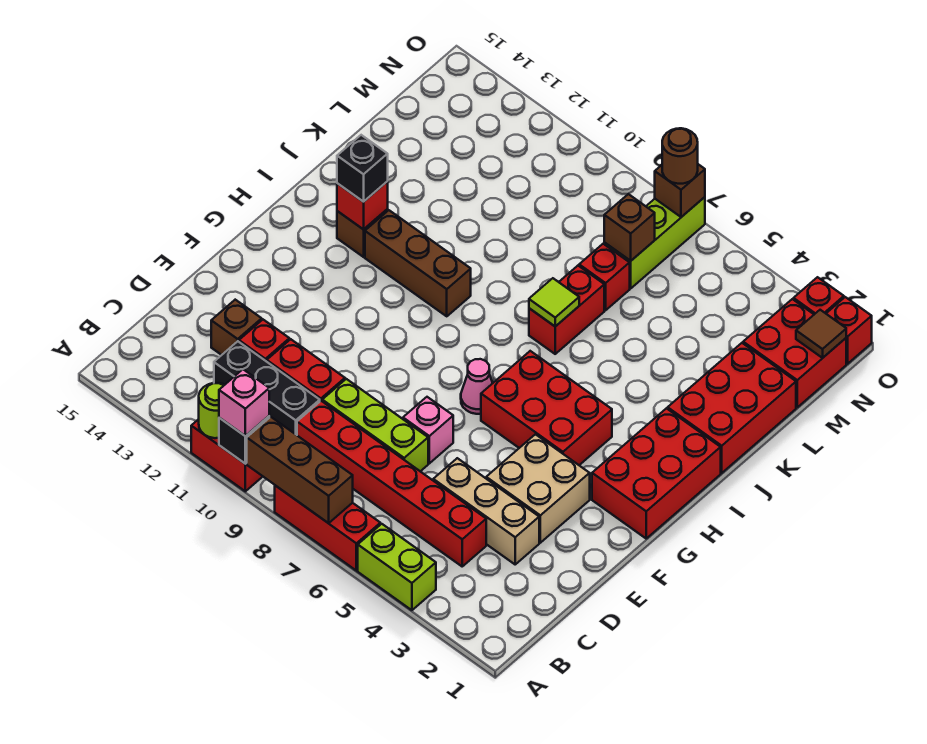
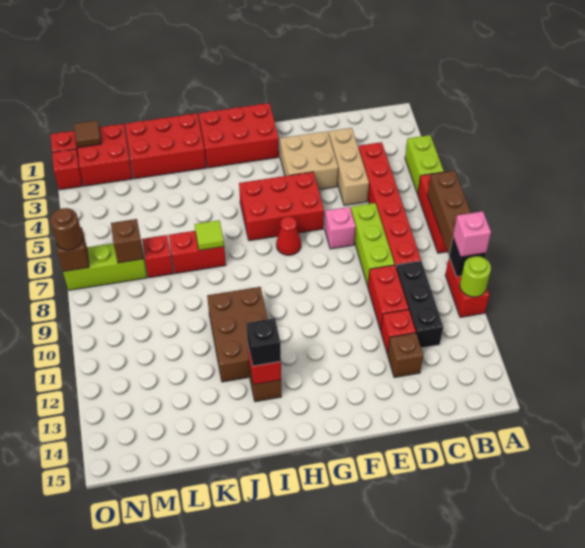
red 2x3 brick [481,351,612,465] -> red 2x3 brick turned to [239,172,324,241]
pink 1x1 cone [461,359,493,414] -> red 1x1 cone [276,217,301,255]
brown 1x3 brick [365,210,471,316] -> brown 2x3 brick [207,287,268,382]

